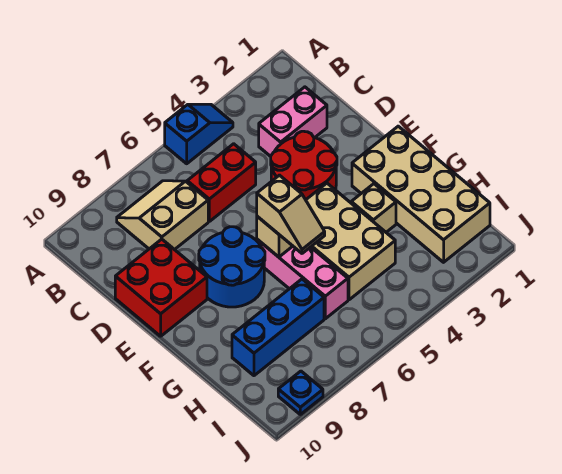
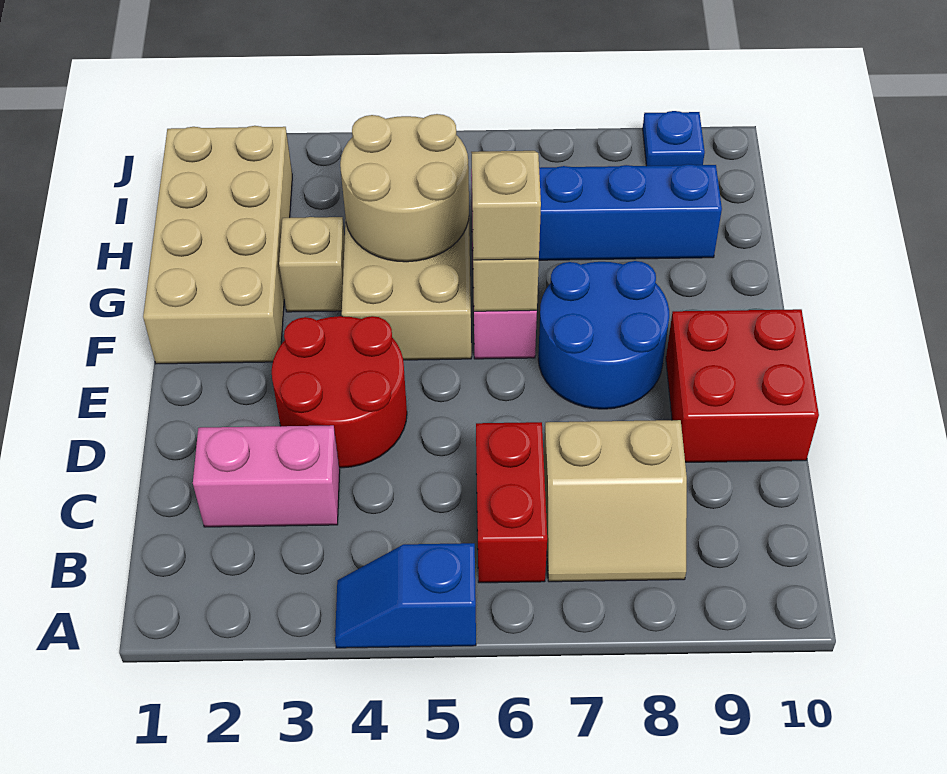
red 1x2 brick [187,144,256,221] -> red 1x2 brick turned to [476,422,547,583]
none -> tan 2x2 round brick [340,114,469,262]

